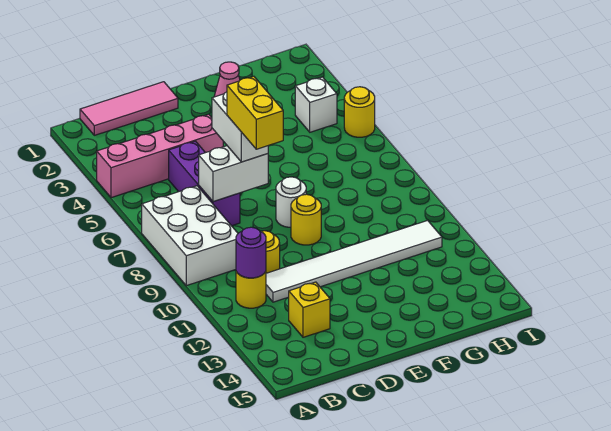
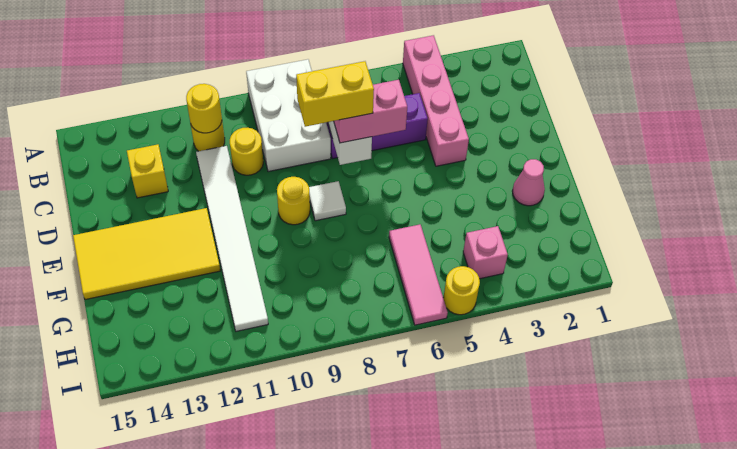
white 2x3 brick [142,186,238,286] -> white 2x3 brick turned to [246,59,331,172]
pink 1x3 tile [80,82,178,135] -> pink 1x3 tile moved to [389,224,448,325]
purple 1x1 round brick [236,227,266,278] -> yellow 1x1 round brick [186,84,222,133]
white 1x2 brick [212,92,268,162] -> pink 1x2 brick [334,80,407,143]
white 1x1 round brick [276,177,306,227] -> white 1x1 tile [309,181,346,221]
none -> yellow 2x4 tile [73,208,220,300]
white 1x1 brick [295,77,337,132] -> pink 1x1 brick [463,226,508,279]

